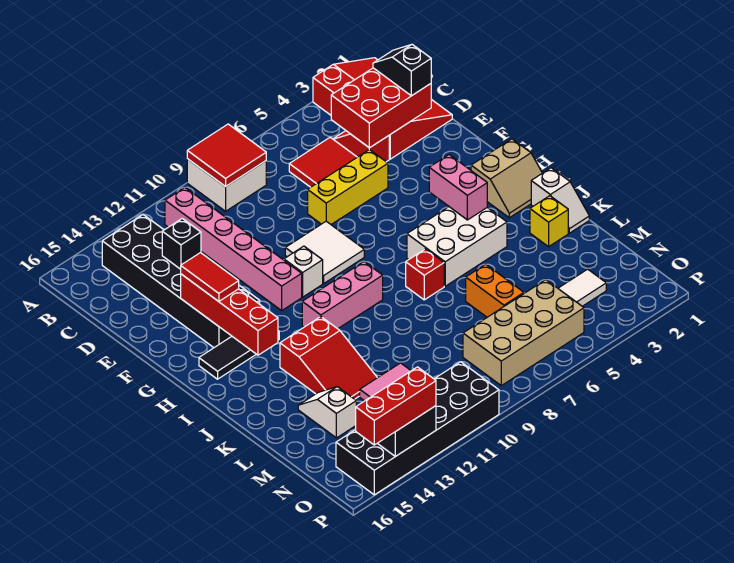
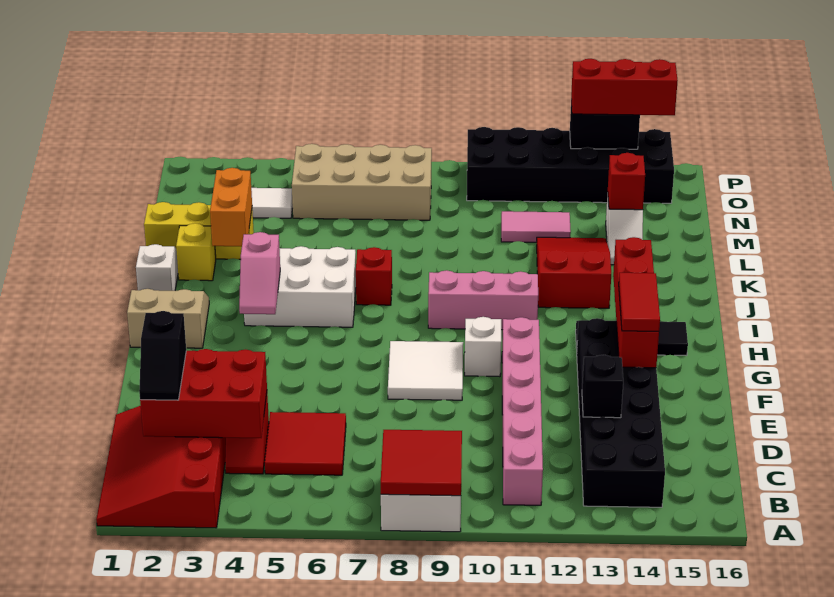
yellow 1x3 brick [308,150,388,224] -> yellow 1x3 brick moved to [144,202,254,259]
pink 1x2 brick [429,155,487,220] -> pink 1x2 slope [239,232,280,314]
orange 1x2 brick [466,264,524,317] -> orange 1x2 brick moved to [210,168,252,246]
none -> red 1x1 brick [608,153,645,210]

